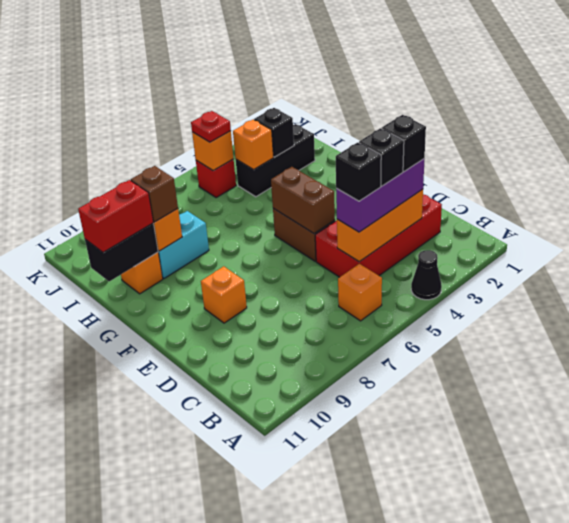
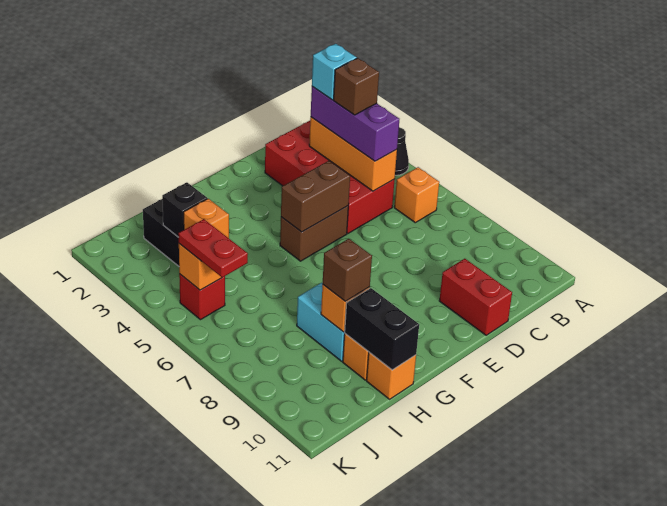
black 1x1 brick [382,115,426,172] -> cyan 1x1 brick [312,44,357,100]
black 1x1 brick [359,128,404,186] -> brown 1x1 brick [334,58,379,115]
black 1x1 brick [336,142,381,201] -> none
orange 1x1 brick [201,266,247,323] -> orange 1x1 brick moved to [367,352,416,399]
red 1x2 brick [78,180,153,252] -> red 1x2 brick moved to [439,259,512,335]
red 1x1 plate [191,111,231,142] -> red 1x2 plate [178,219,248,278]

